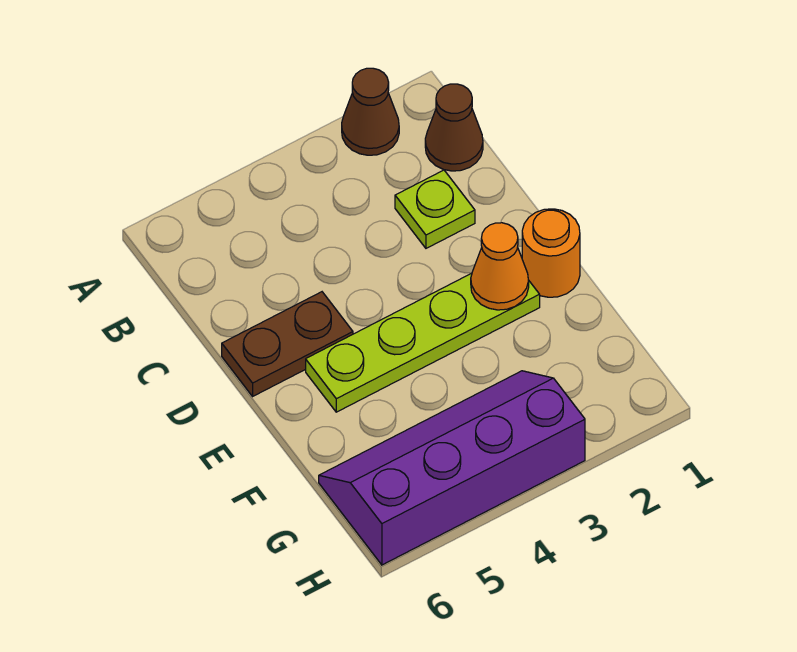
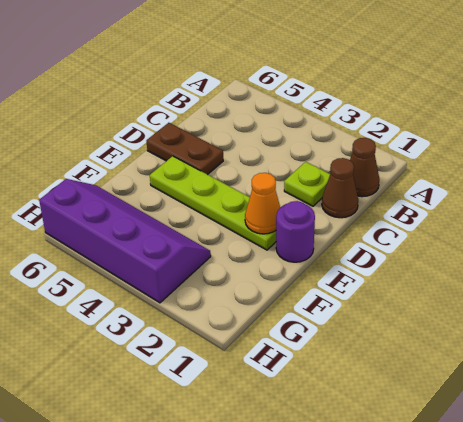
brown 1x1 cone [342,68,399,155] -> brown 1x1 cone moved to [322,158,358,218]
orange 1x1 round brick [522,209,580,297] -> purple 1x1 round brick [276,201,315,262]

